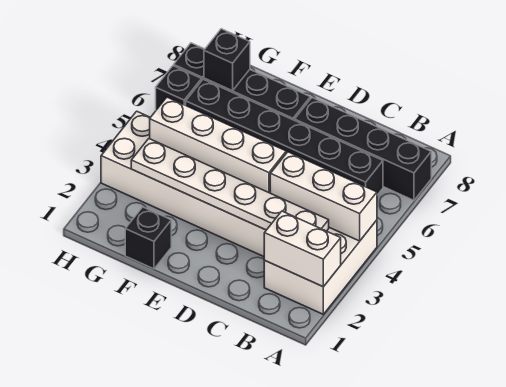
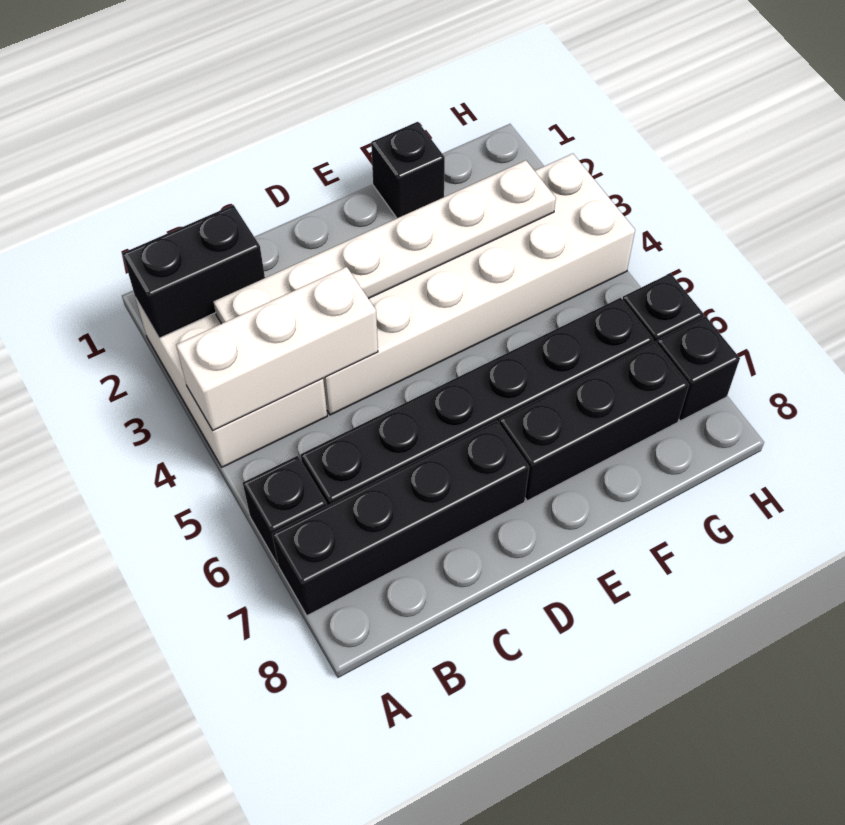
white 1x2 brick [264,211,341,287] -> black 1x2 brick [123,205,265,338]
white 1x4 brick [150,97,286,193] -> none
black 1x1 brick [204,29,250,91] -> black 1x1 brick moved to [243,456,327,564]

